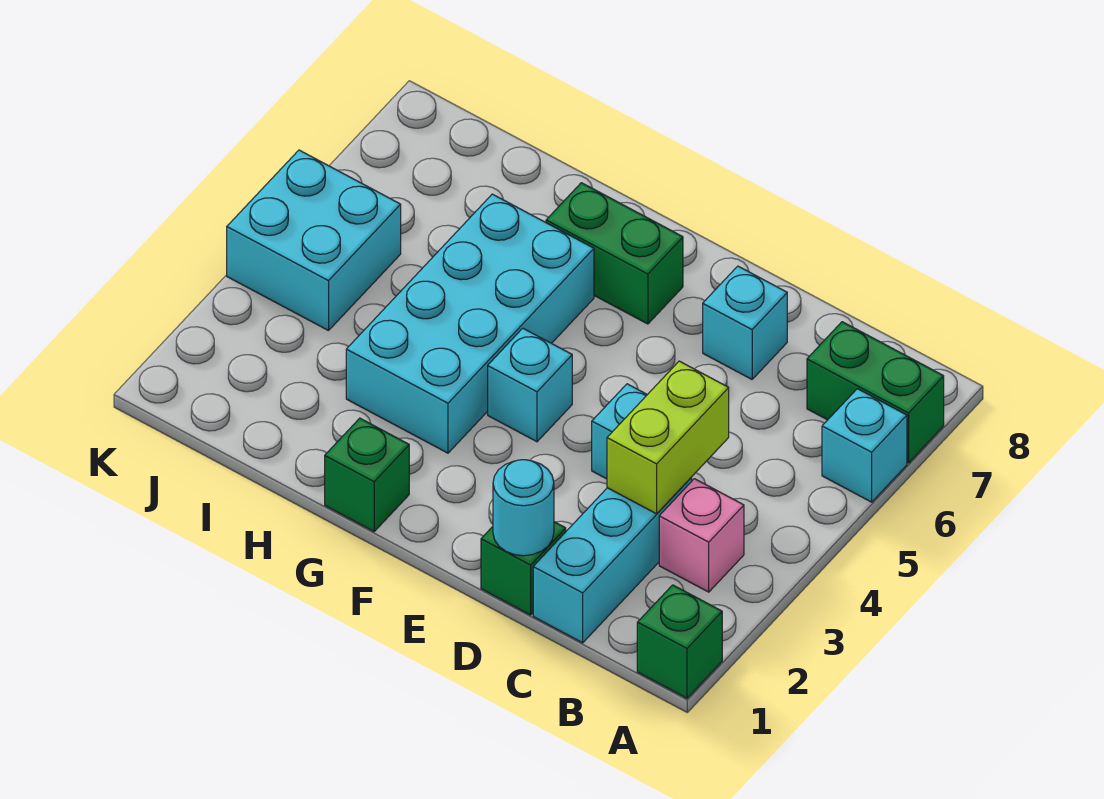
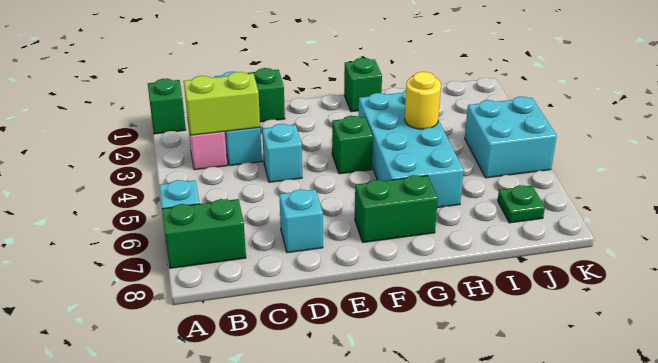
lime 1x2 brick [607,361,729,514] -> lime 1x2 brick turned to [184,72,260,135]
cyan 1x1 round brick [493,460,554,556] -> none
cyan 1x1 brick [488,328,572,442] -> green 1x1 brick [332,116,373,174]
none -> yellow 1x1 round brick [405,72,441,129]
none -> green 1x1 plate [498,185,545,223]

